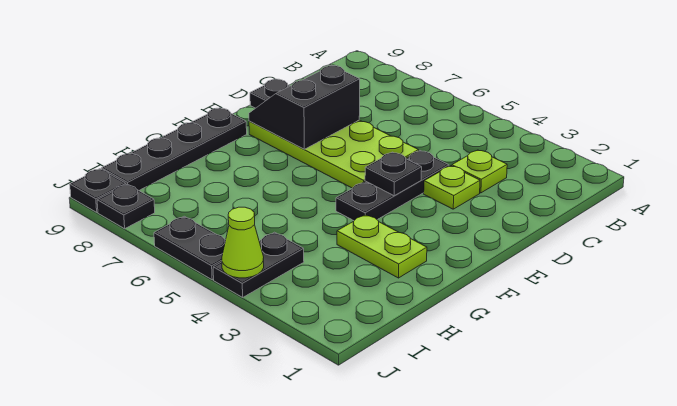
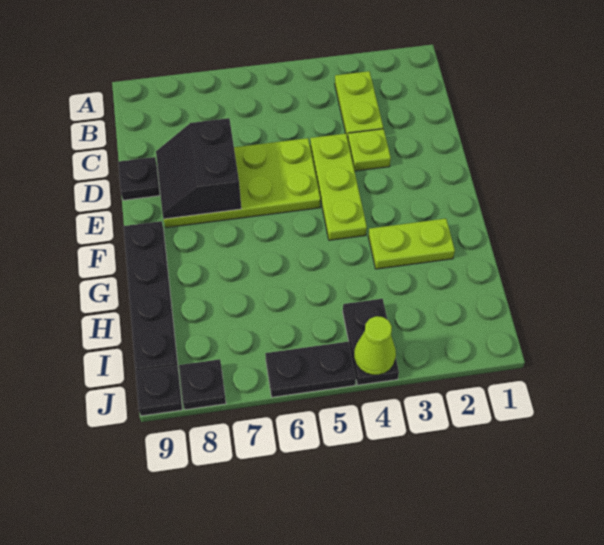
lime 1x1 plate [452,150,507,193] -> lime 1x2 plate [335,71,383,139]
black 1x3 plate [336,151,449,221] -> lime 1x3 plate [310,133,367,240]
black 1x1 plate [365,152,422,196] -> none

